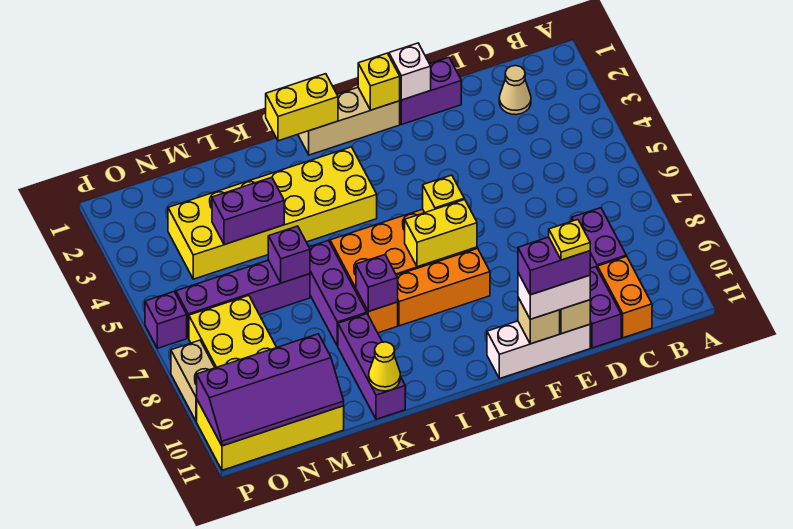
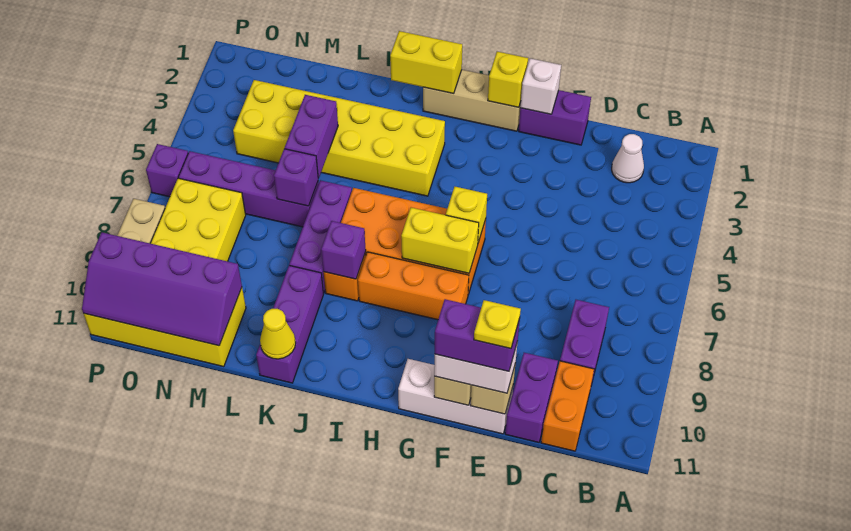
tan 1x1 cone [499,66,531,115] -> white 1x1 cone [612,134,644,183]
purple 1x2 brick [212,177,284,245] -> purple 1x2 brick turned to [285,95,338,178]

